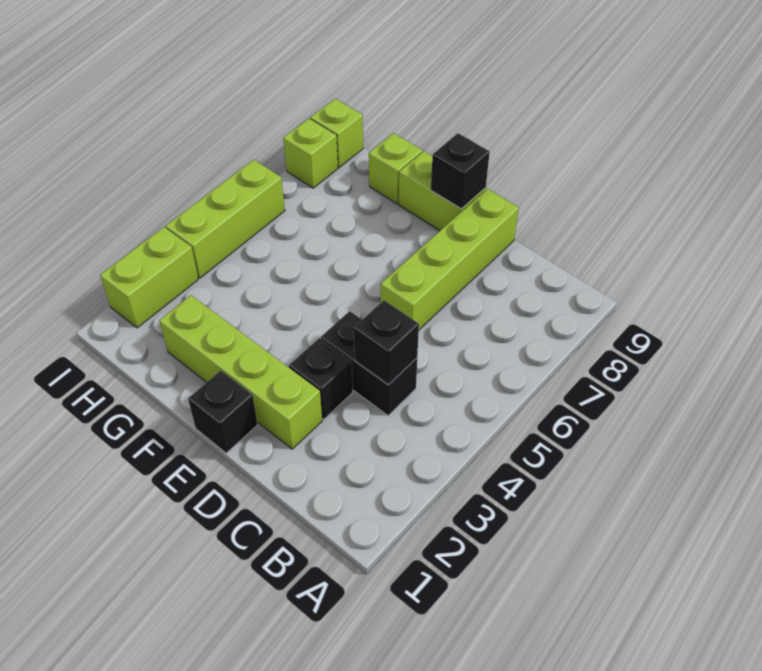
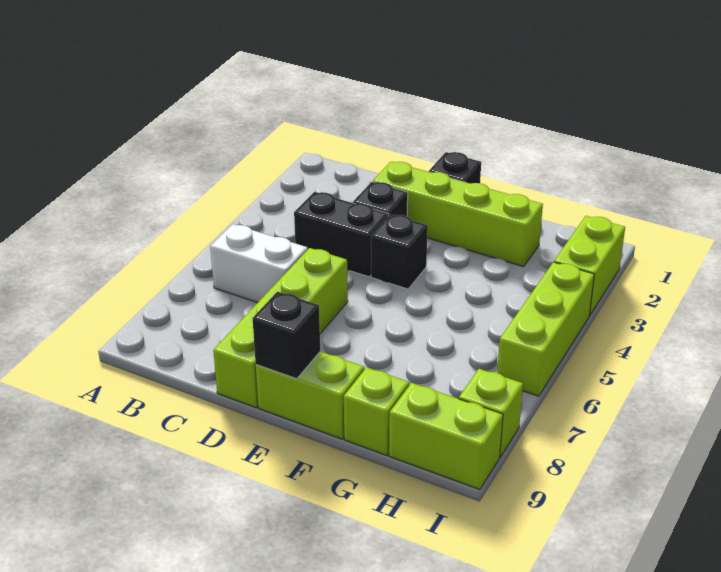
none -> white 1x2 brick [210,224,308,303]
black 1x1 brick [354,300,419,385] -> black 1x1 brick moved to [371,214,428,289]
lime 1x1 brick [310,99,363,167] -> lime 1x2 brick [389,383,503,490]

